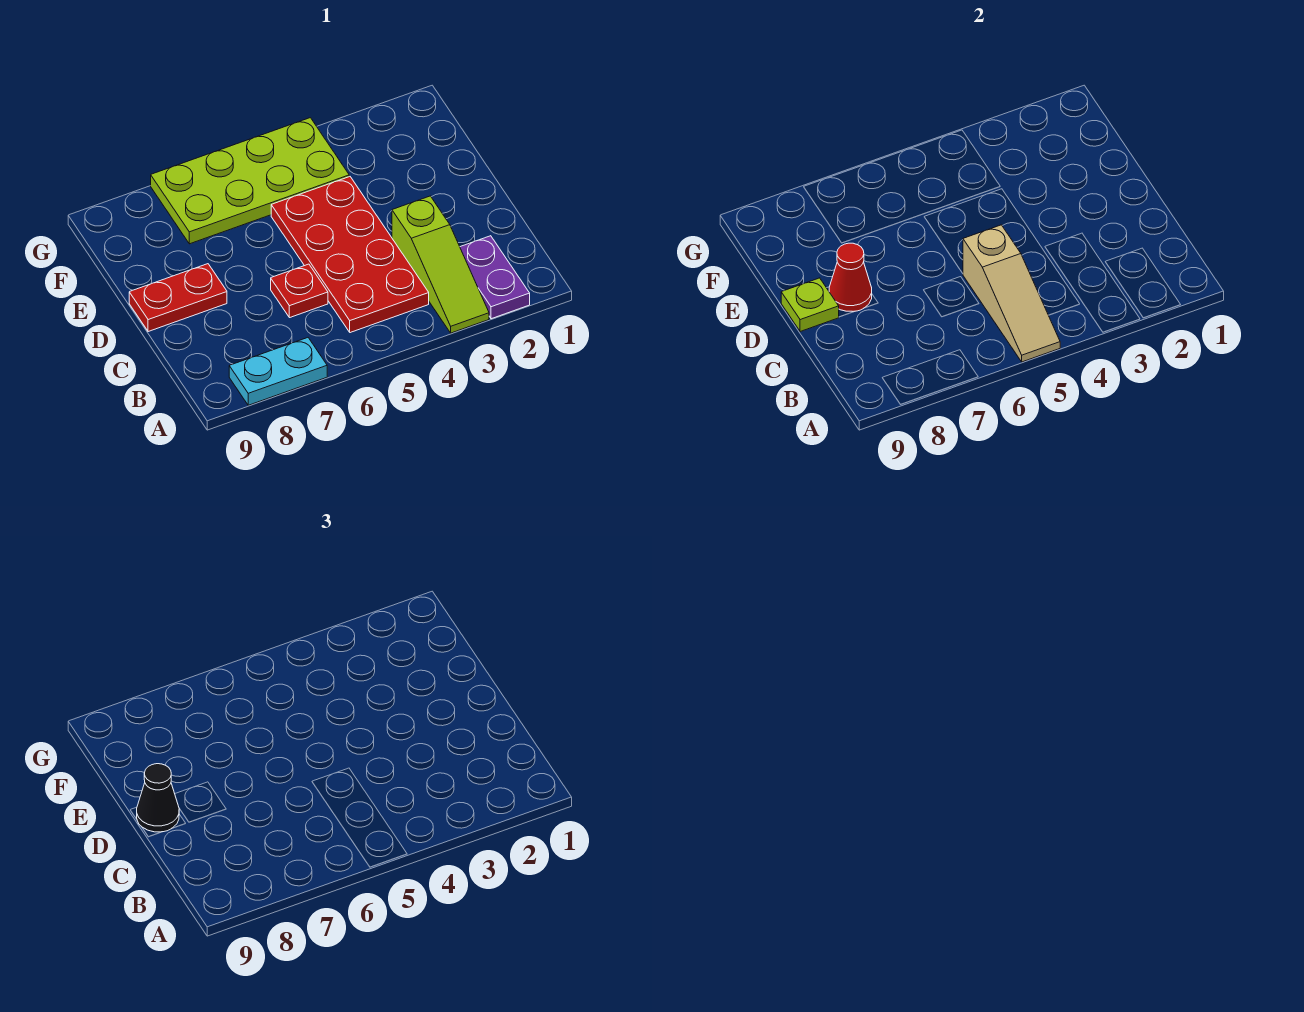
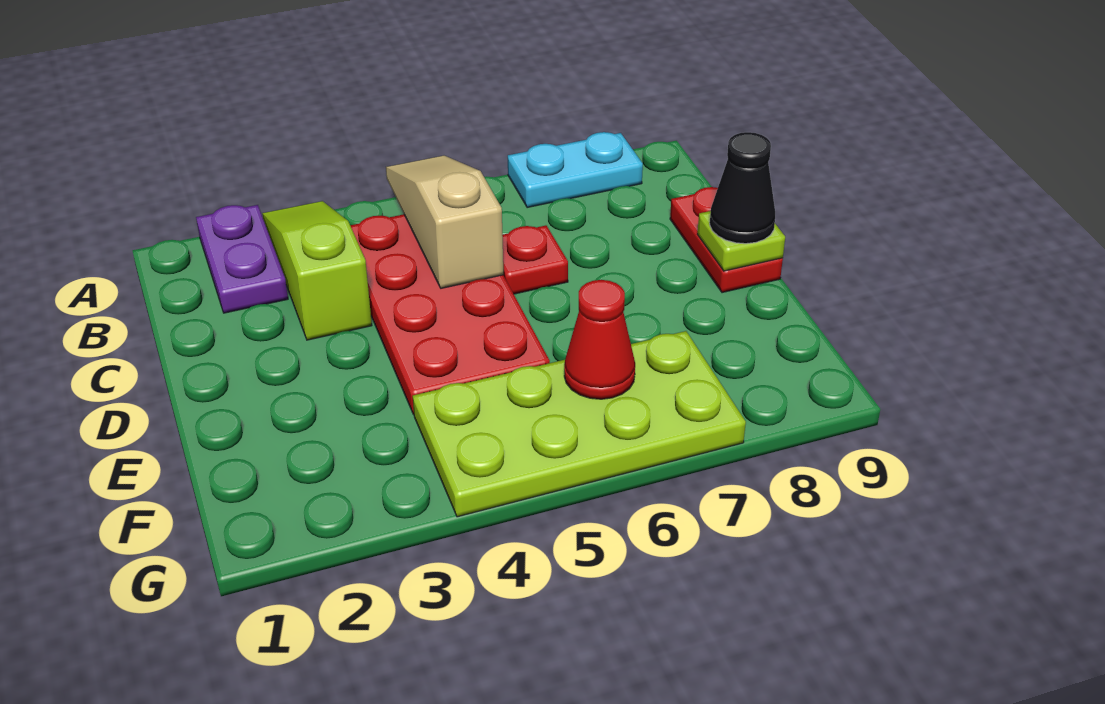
red 1x2 plate [129,264,227,332] -> red 1x2 plate turned to [670,187,783,293]
red 1x1 cone [829,243,872,312] -> red 1x1 cone moved to [564,280,635,399]

